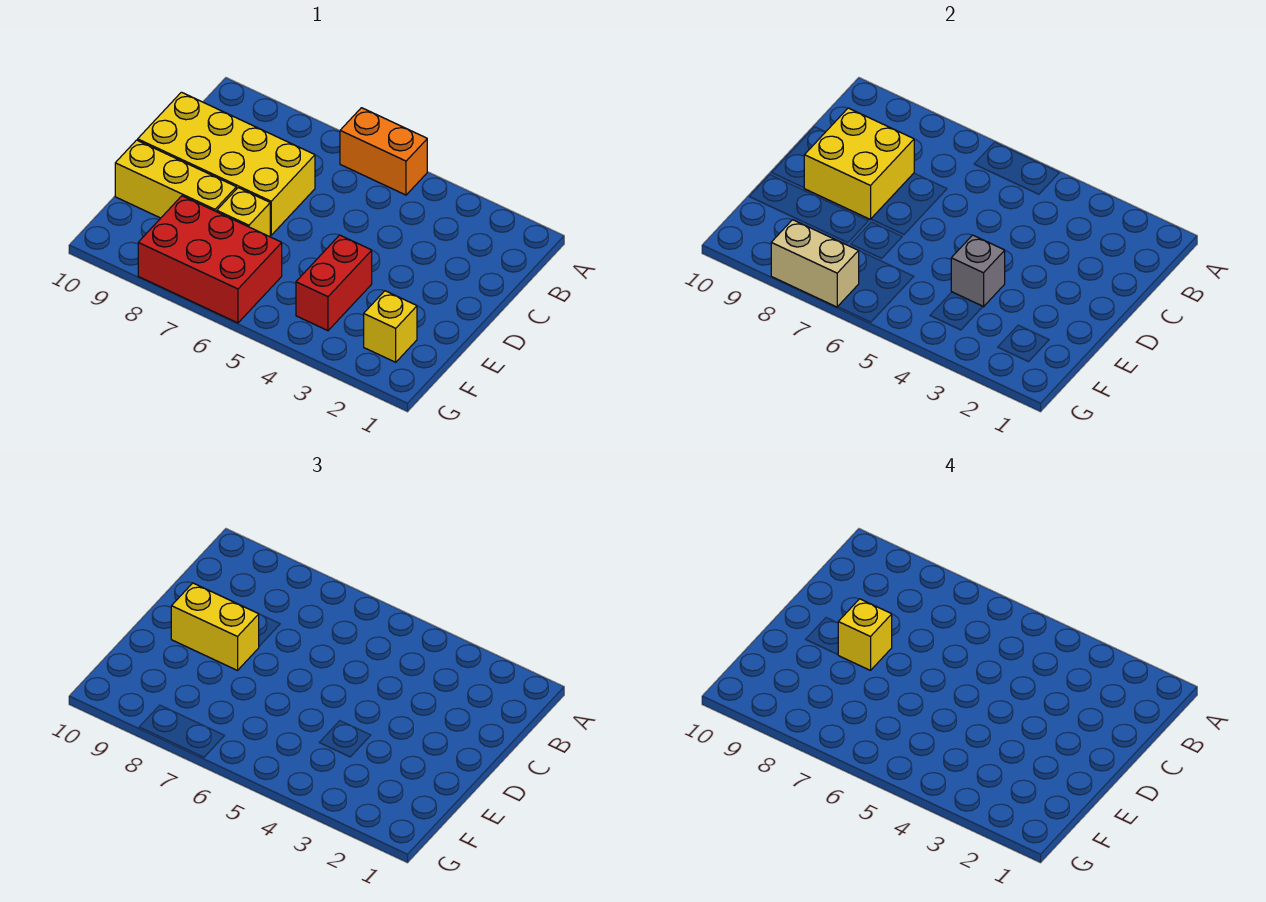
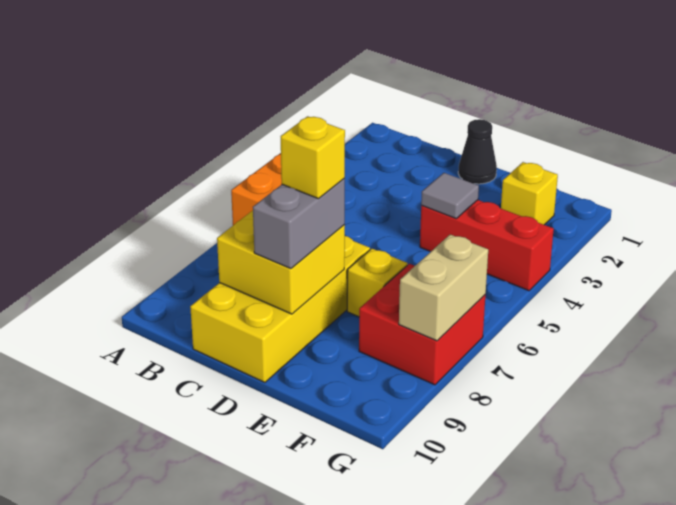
none -> black 1x1 cone [458,119,497,184]
yellow 1x2 brick [171,583,259,670] -> grey 1x2 brick [253,179,345,269]
red 1x2 brick [296,235,372,331] -> red 1x3 brick [420,200,554,291]
grey 1x1 brick [951,235,1005,307] -> grey 1x1 tile [421,173,479,219]
yellow 1x3 brick [115,140,236,218] -> none
red 2x3 brick [138,196,282,323] -> red 2x2 brick [359,264,485,385]

